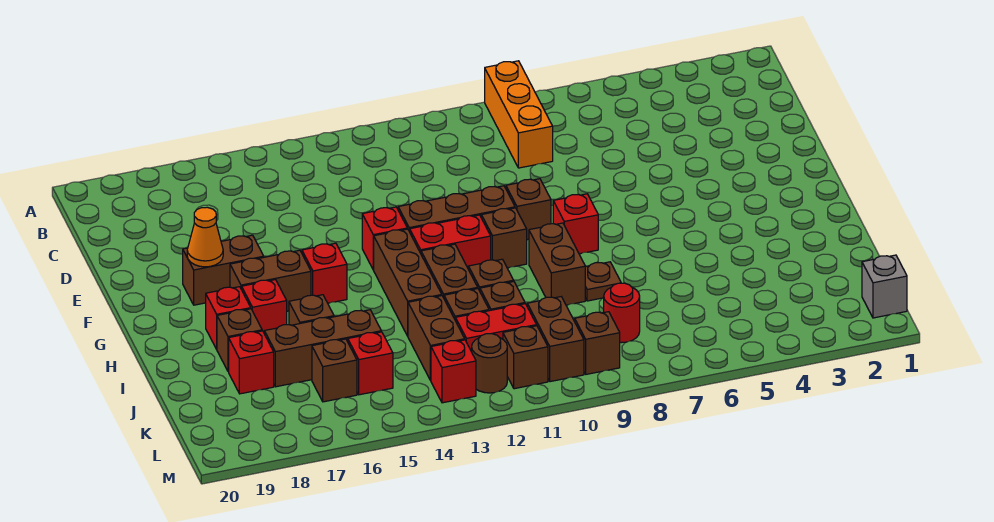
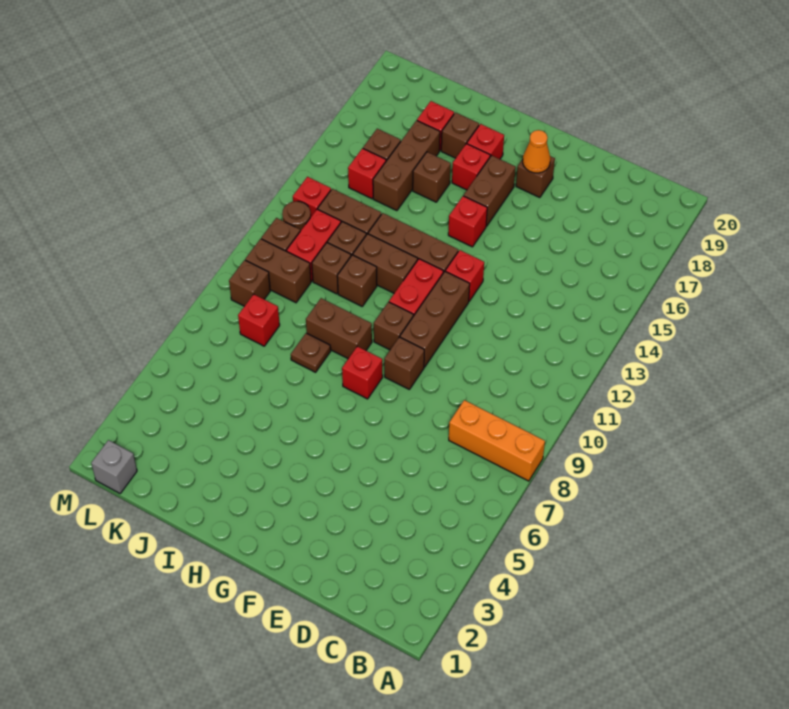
brown 1x2 brick [183,235,264,305] -> brown 1x1 brick [516,156,555,198]
red 1x1 round brick [604,283,640,343] -> red 1x1 brick [238,294,280,346]

